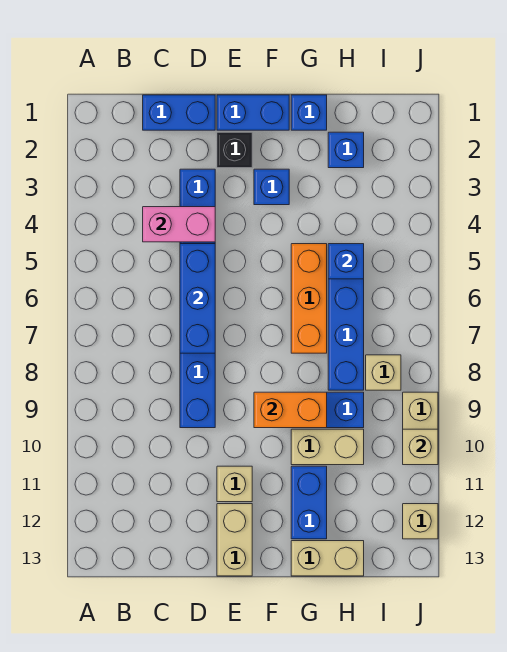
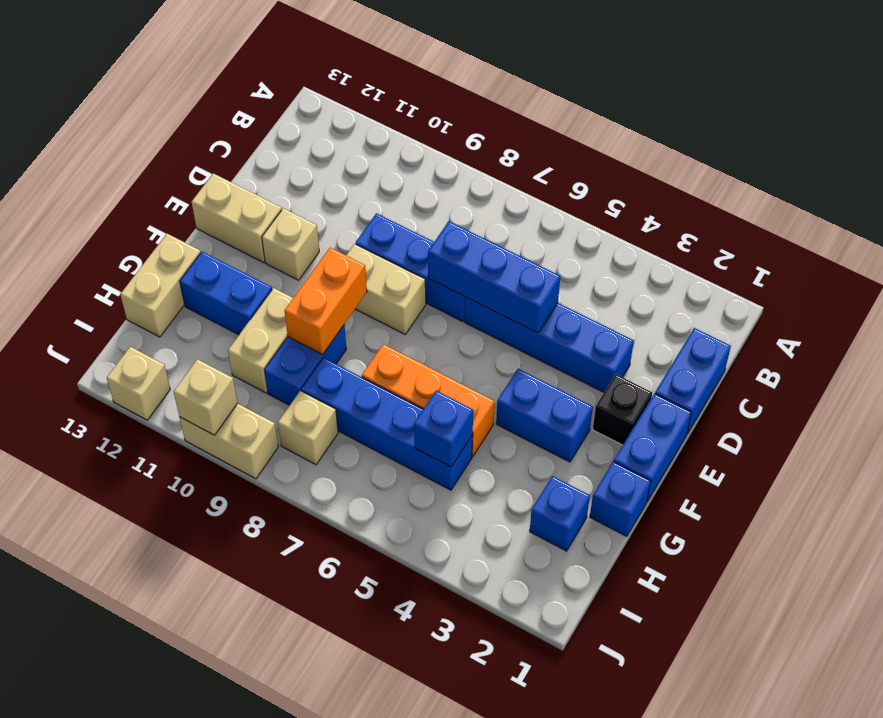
pink 1x2 brick [143,207,215,242] -> none
none -> tan 1x2 brick [346,244,426,334]
blue 1x1 brick [254,169,289,205] -> blue 1x2 brick [496,369,593,462]

